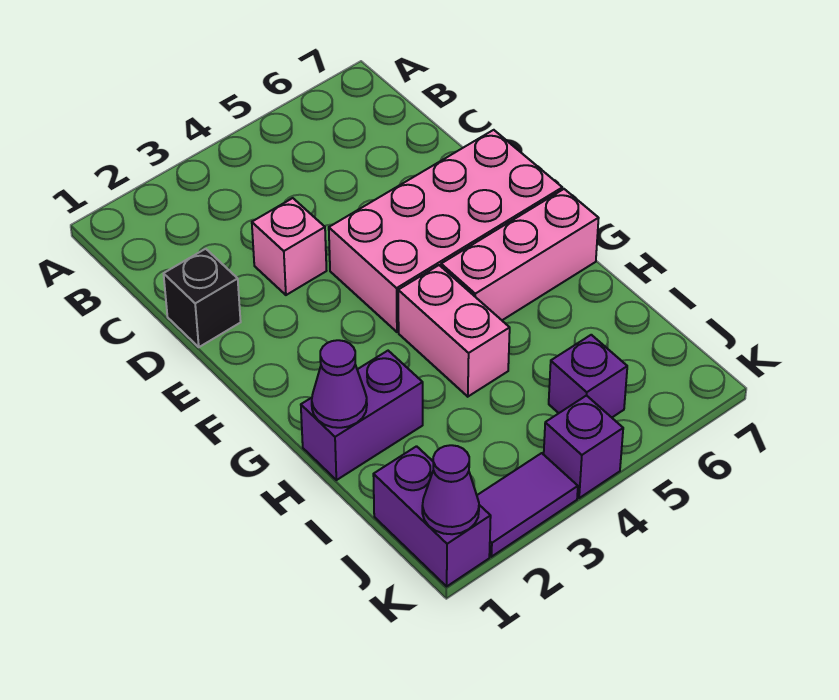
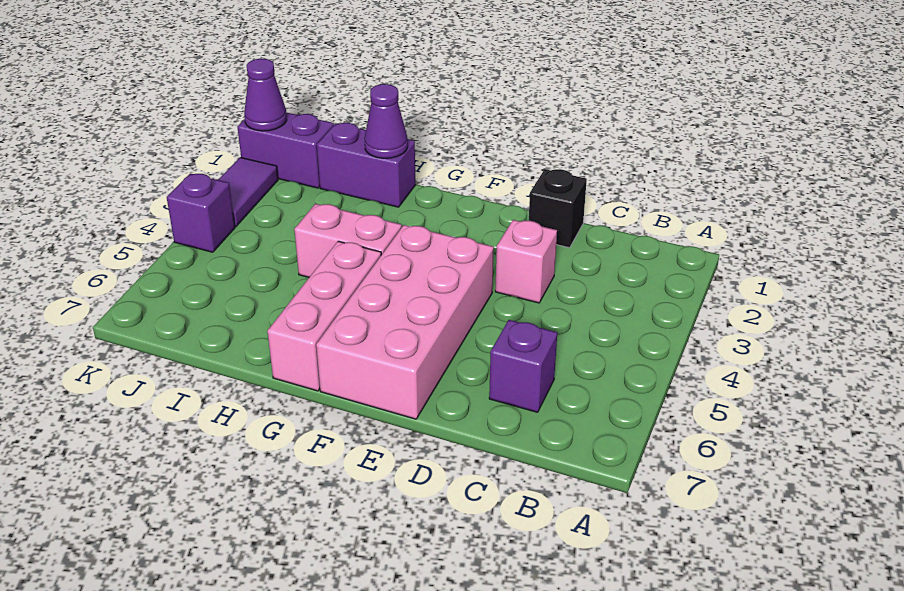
purple 1x2 brick [301,351,423,480] -> purple 1x2 brick turned to [317,123,416,207]
purple 1x1 brick [549,335,627,417] -> purple 1x1 brick moved to [489,320,557,412]

